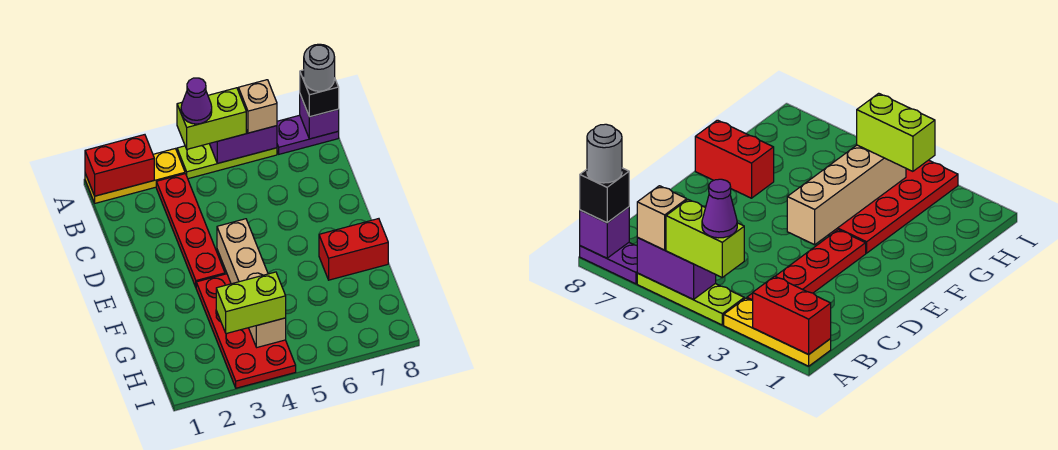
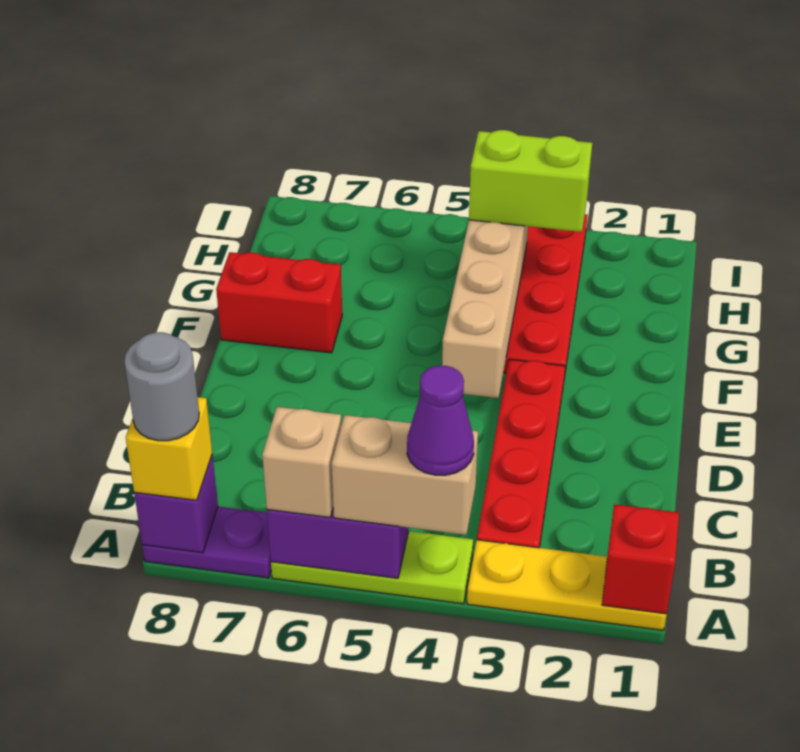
red 1x2 brick [85,135,154,196] -> red 1x1 brick [602,504,679,614]
lime 1x2 brick [177,88,246,149] -> tan 1x2 brick [332,415,478,535]
black 1x1 brick [300,70,339,117] -> yellow 1x1 brick [126,397,212,500]

